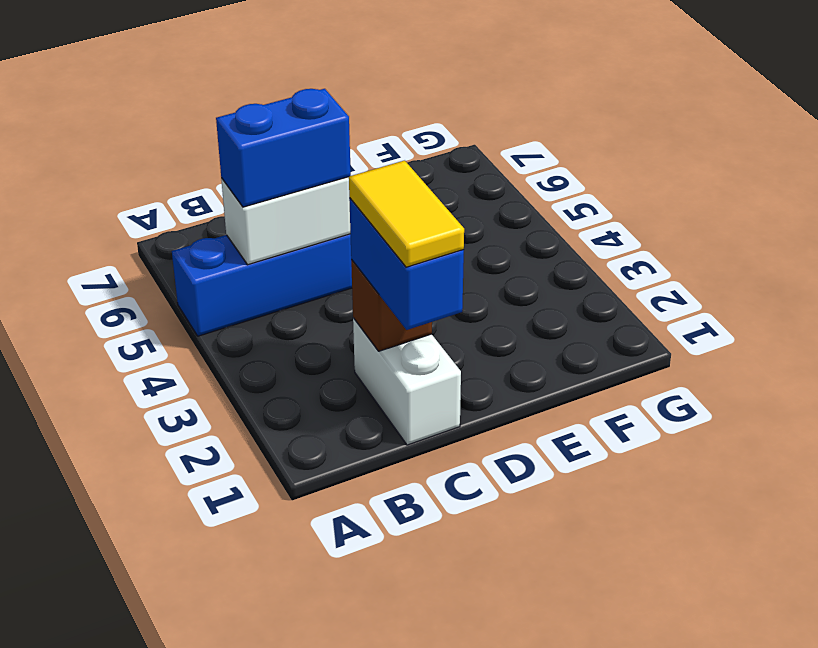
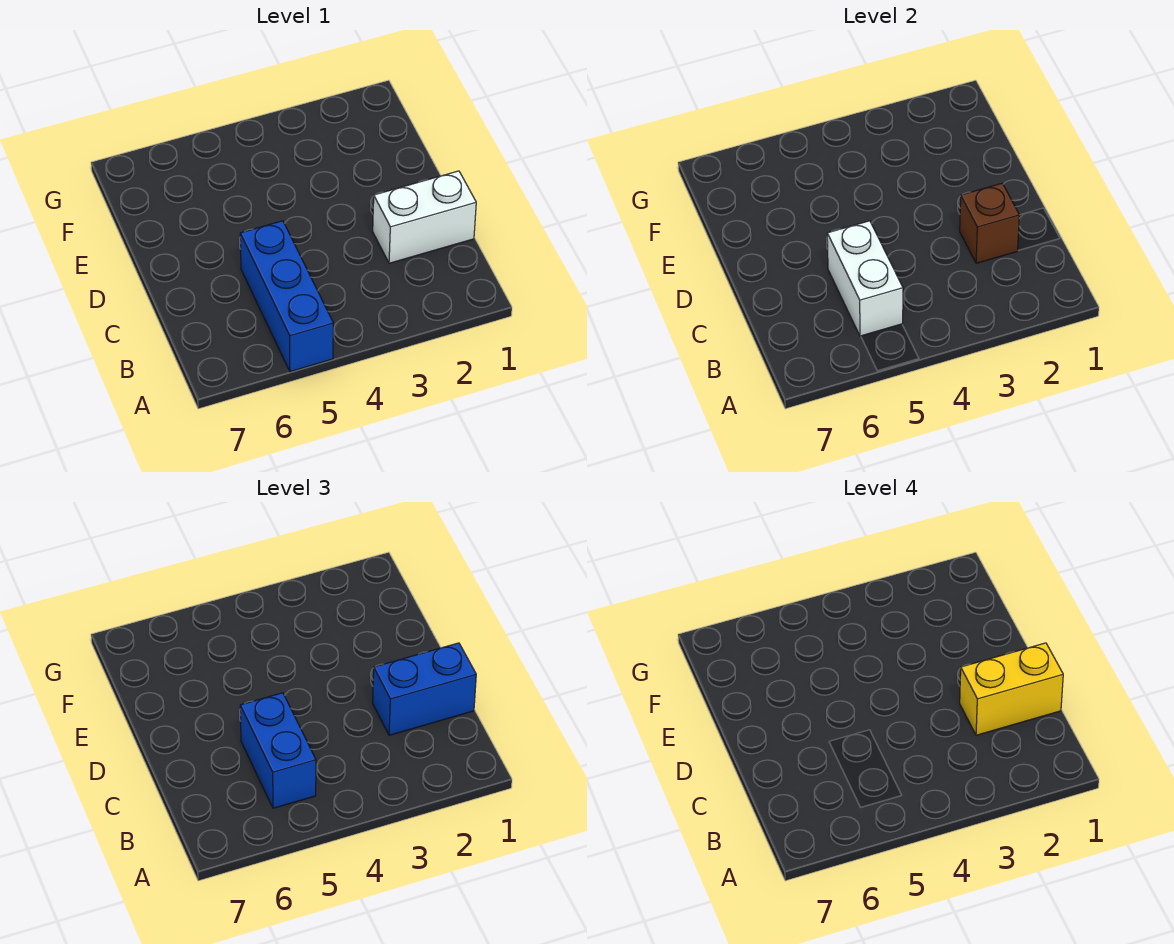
yellow 1x2 tile [349,160,464,267] -> yellow 1x2 brick [960,643,1063,735]

